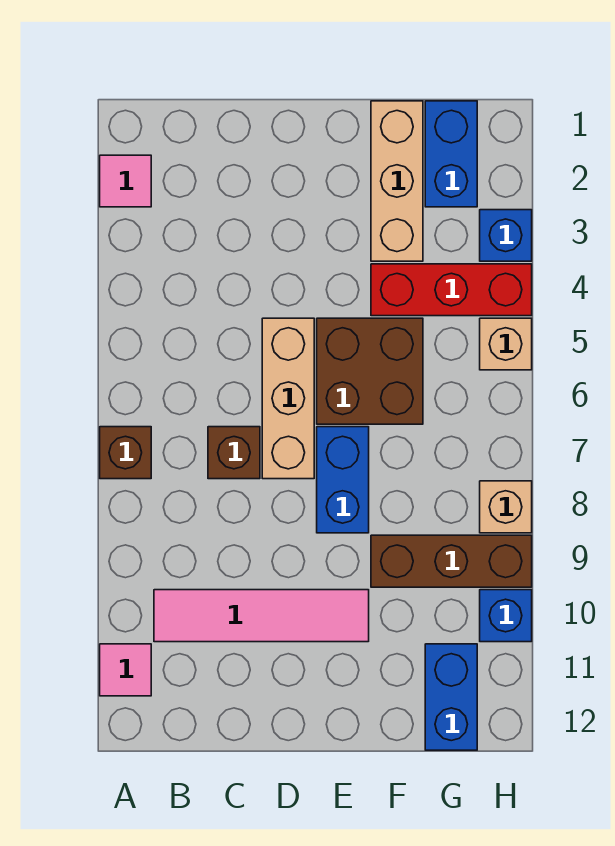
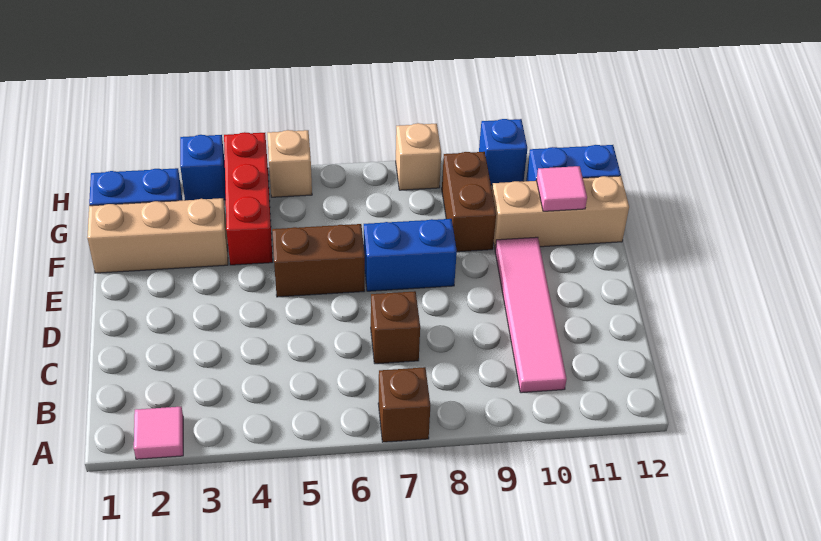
pink 1x1 tile [100,644,151,696] -> pink 1x1 tile moved to [537,166,587,211]
tan 1x3 brick [262,318,314,479] -> tan 1x3 brick moved to [492,176,629,247]
brown 2x2 brick [317,318,423,424] -> brown 1x2 brick [272,224,365,297]
brown 1x3 brick [371,535,532,587] -> brown 1x2 brick [442,152,496,252]

